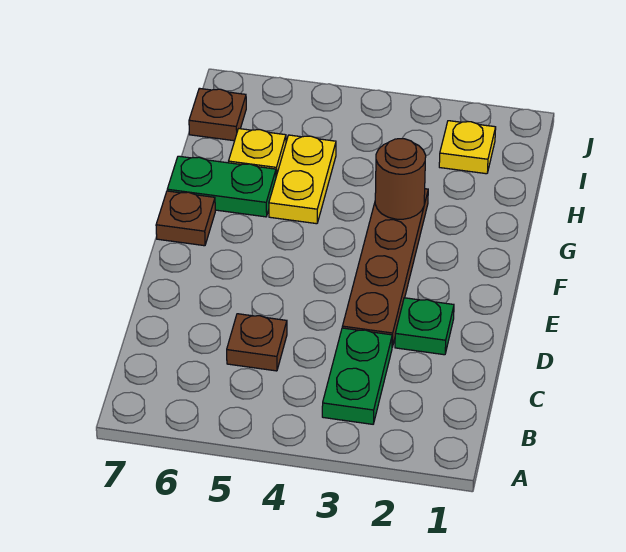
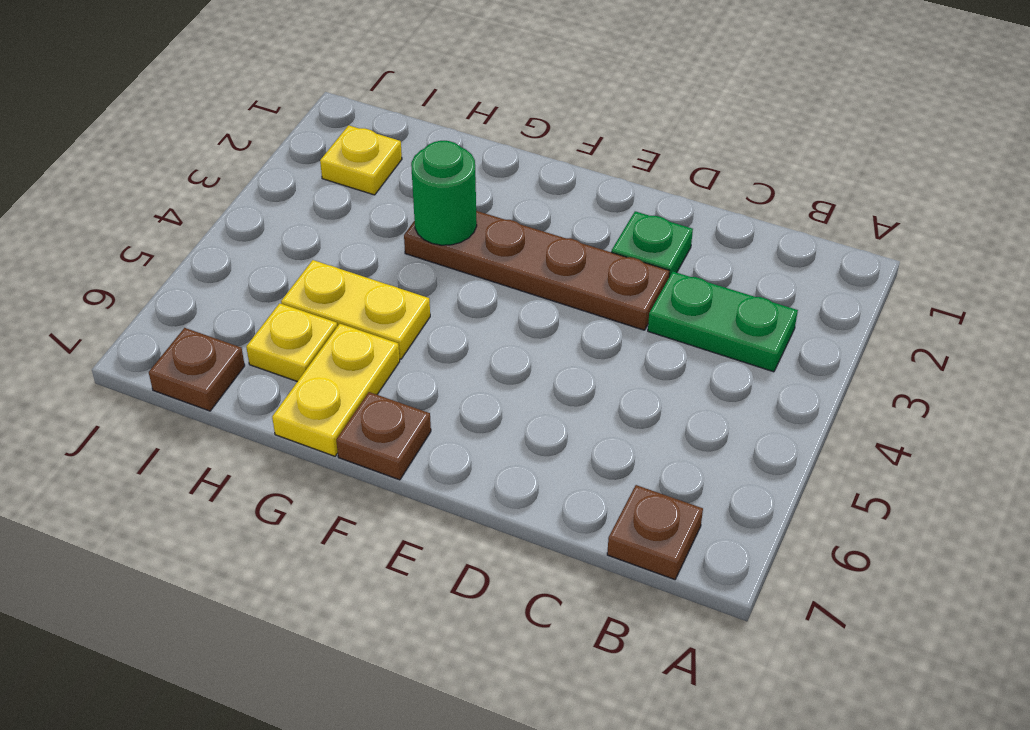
brown 1x1 plate [227,314,287,371] -> brown 1x1 plate moved to [607,485,703,580]
brown 1x1 round brick [375,139,426,219] -> green 1x1 round brick [411,141,477,245]
green 1x2 plate [167,156,276,217] -> yellow 1x2 plate [272,324,400,456]

